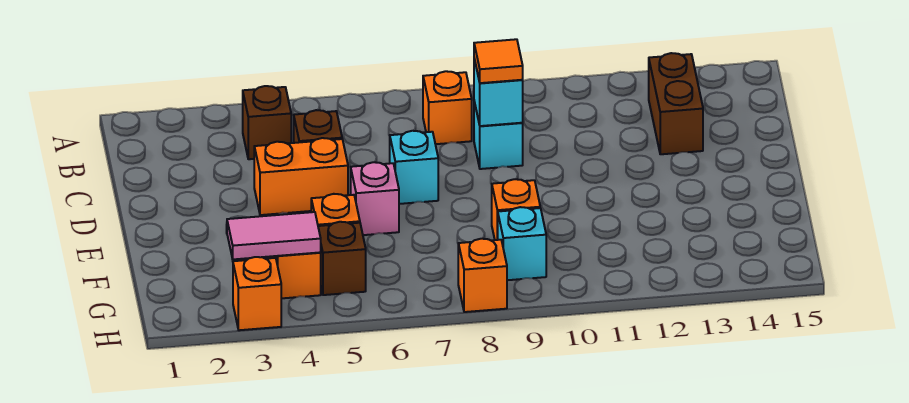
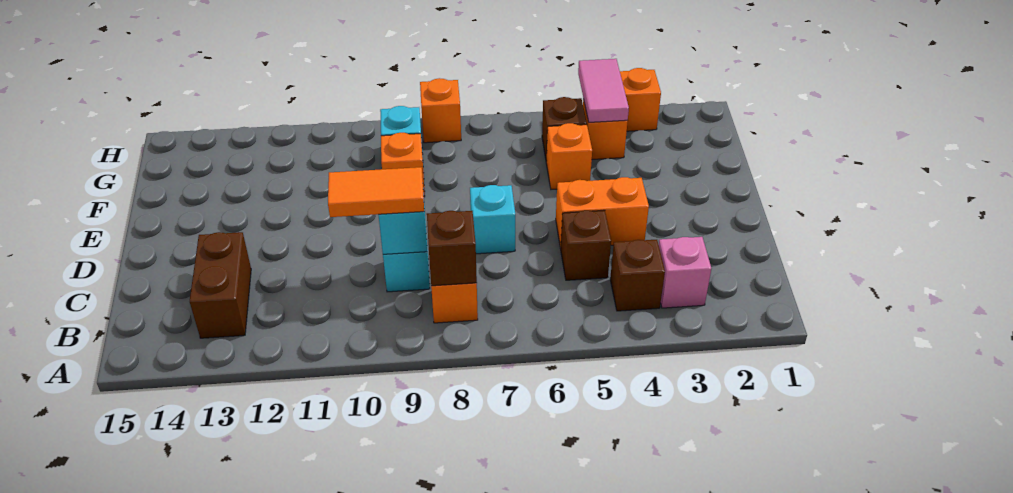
none -> brown 1x1 brick [427,211,477,286]
orange 1x1 tile [474,39,523,83] -> orange 1x2 tile [328,167,424,217]
pink 1x1 brick [351,162,399,235] -> pink 1x1 brick moved to [659,237,711,308]
pink 1x2 tile [227,212,321,259] -> pink 1x2 tile turned to [578,59,629,122]

